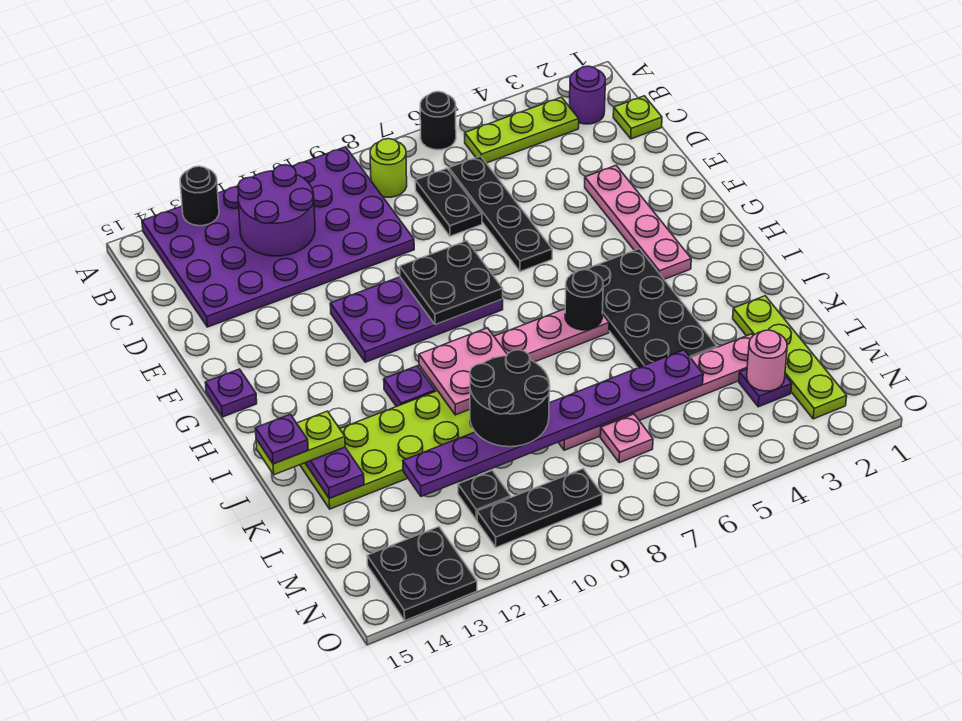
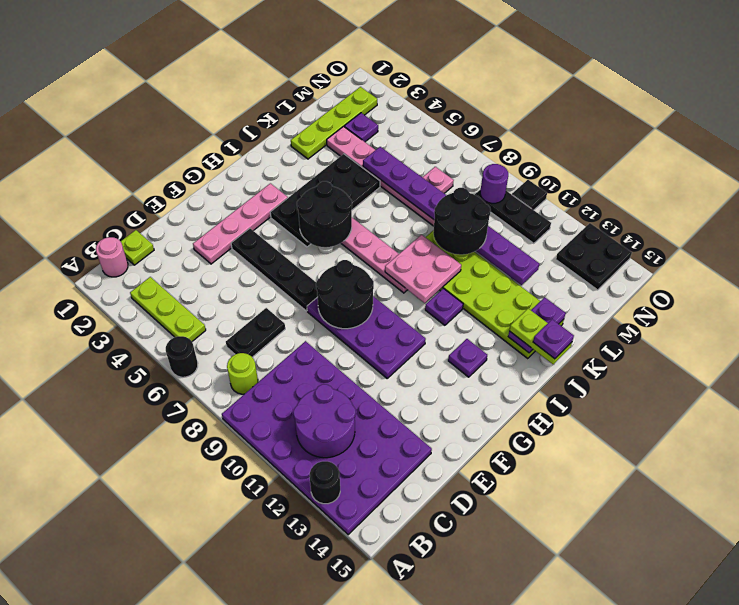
purple 1x1 round brick [569,66,605,124] -> purple 1x1 round brick moved to [480,164,508,203]
black 1x4 plate [449,156,552,272] -> black 1x4 plate turned to [231,228,318,311]
black 2x2 plate [400,241,503,325] -> black 2x2 round brick [316,260,374,329]
purple 1x1 plate [205,369,257,417] -> purple 1x1 plate moved to [448,339,487,377]
black 1x1 round brick [565,270,603,330] -> black 2x2 round brick [297,181,352,247]
pink 1x1 round brick [747,330,787,391] -> pink 1x1 round brick moved to [96,237,128,277]
black 1x1 plate [458,471,511,520] -> black 1x1 plate moved to [512,180,547,210]

